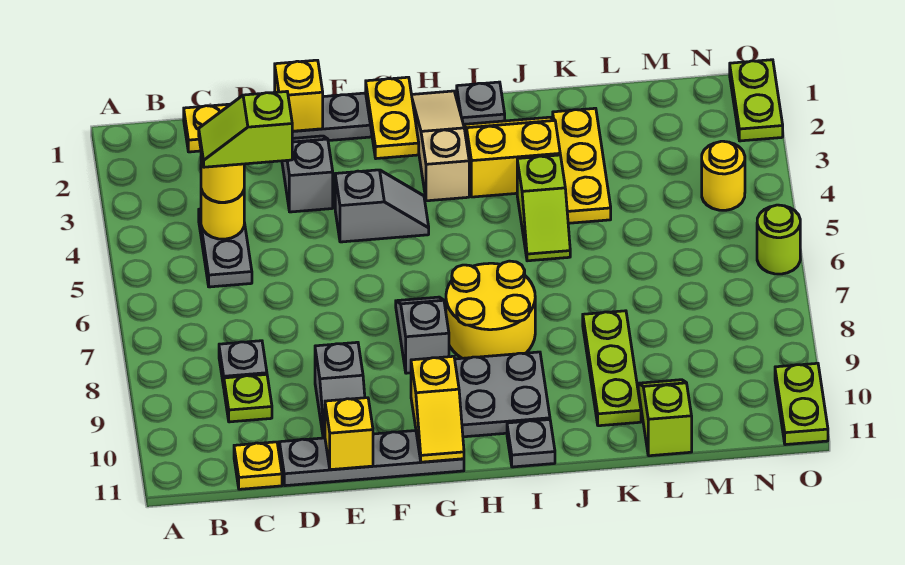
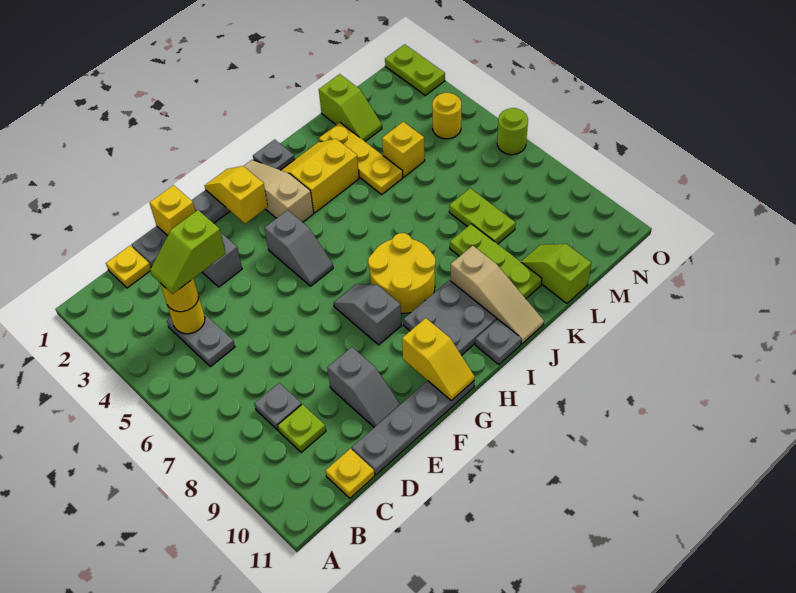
yellow 1x1 brick [325,398,373,470] -> yellow 1x1 brick moved to [382,122,425,177]
grey 1x2 slope [335,170,429,242] -> grey 1x2 slope turned to [264,210,333,286]
yellow 1x2 plate [366,77,419,159] -> yellow 1x2 slope [205,166,268,224]
lime 1x2 slope [517,155,570,261] -> lime 1x2 slope moved to [319,74,382,141]
none -> tan 1x3 slope [450,246,544,344]
lime 1x2 plate [775,363,828,445] -> lime 1x2 plate moved to [449,188,515,244]

